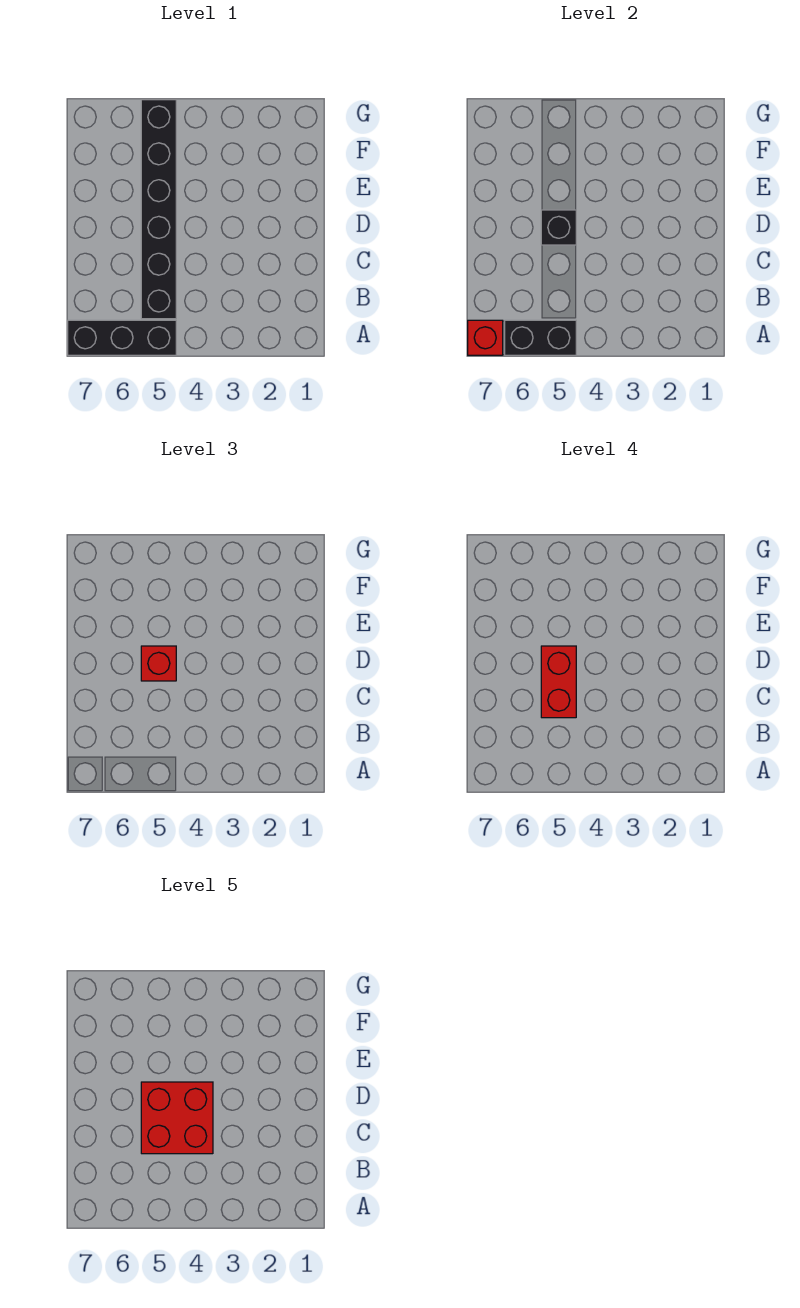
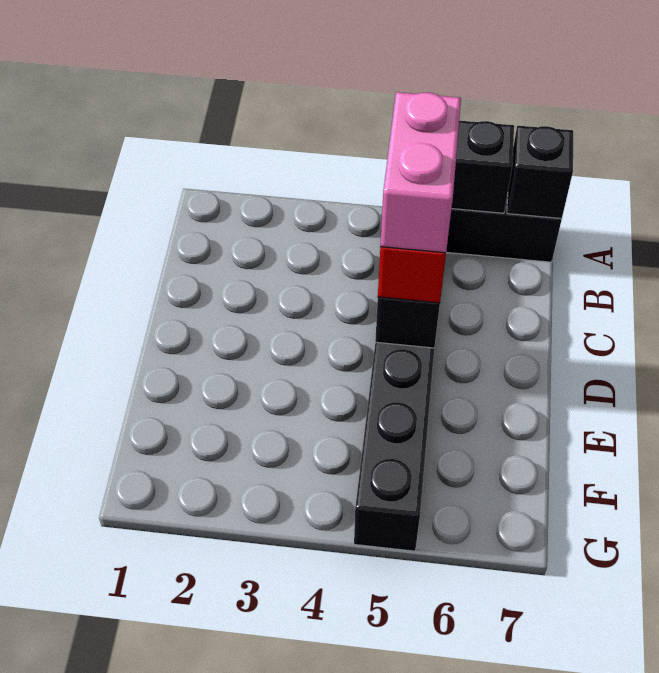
red 1x1 brick [468,320,503,355] -> black 1x1 brick [507,126,573,219]
red 2x2 brick [141,1082,213,1154] -> none
red 1x2 brick [541,646,576,718] -> pink 1x2 brick [380,92,461,253]

